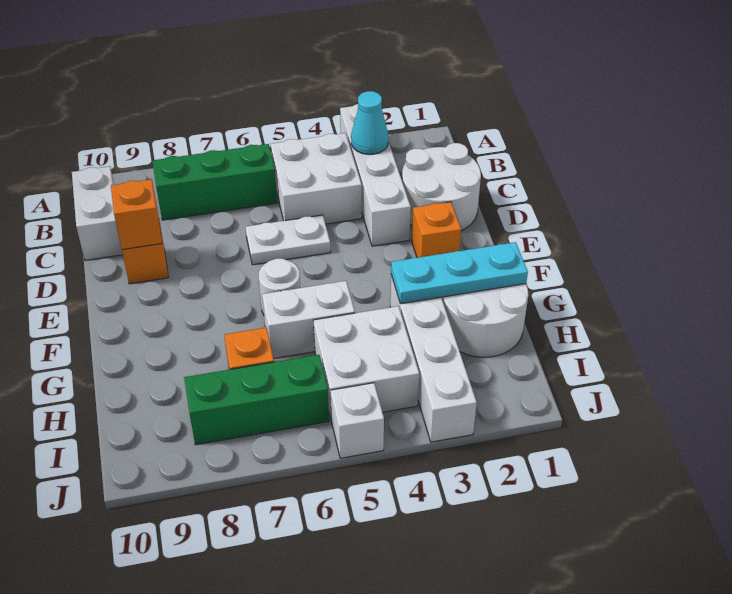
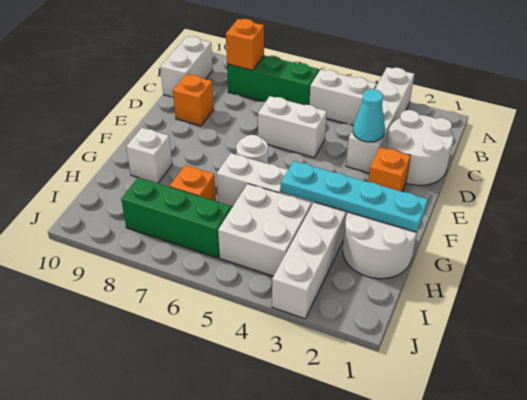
cyan 1x1 cone [351,91,389,154] -> cyan 1x1 cone moved to [353,89,385,142]
white 2x2 brick [271,133,362,224] -> white 1x2 brick [309,70,376,126]
white 1x2 plate [246,215,330,265] -> white 1x2 brick [258,96,327,158]
orange 1x1 brick [111,179,162,250] -> orange 1x1 brick moved to [226,19,264,70]
cyan 1x3 plate [391,242,528,304] -> cyan 1x4 plate [281,161,428,232]
white 1x1 brick [331,383,384,458] -> white 1x1 brick moved to [126,128,172,183]

